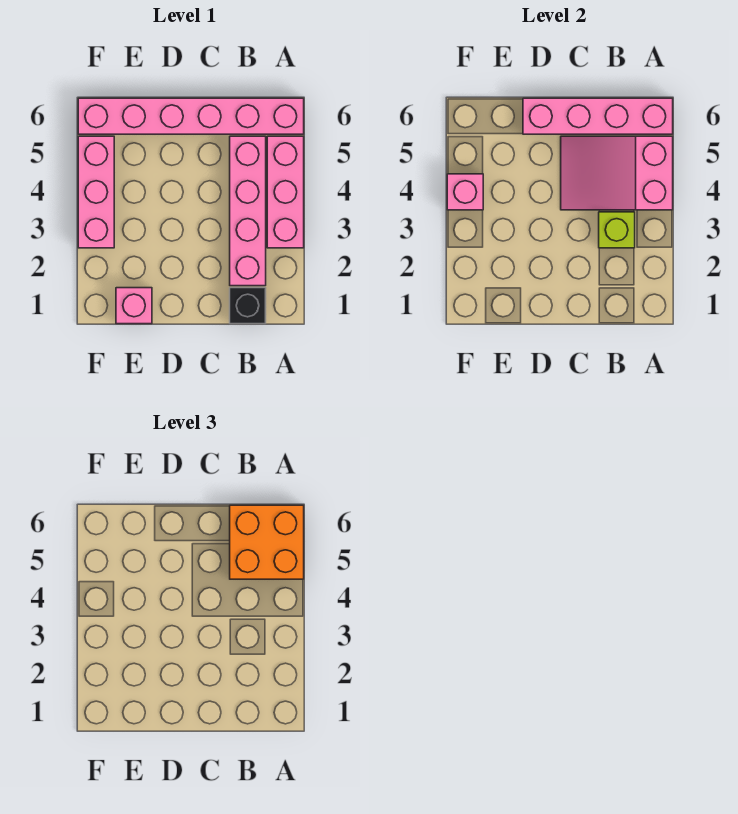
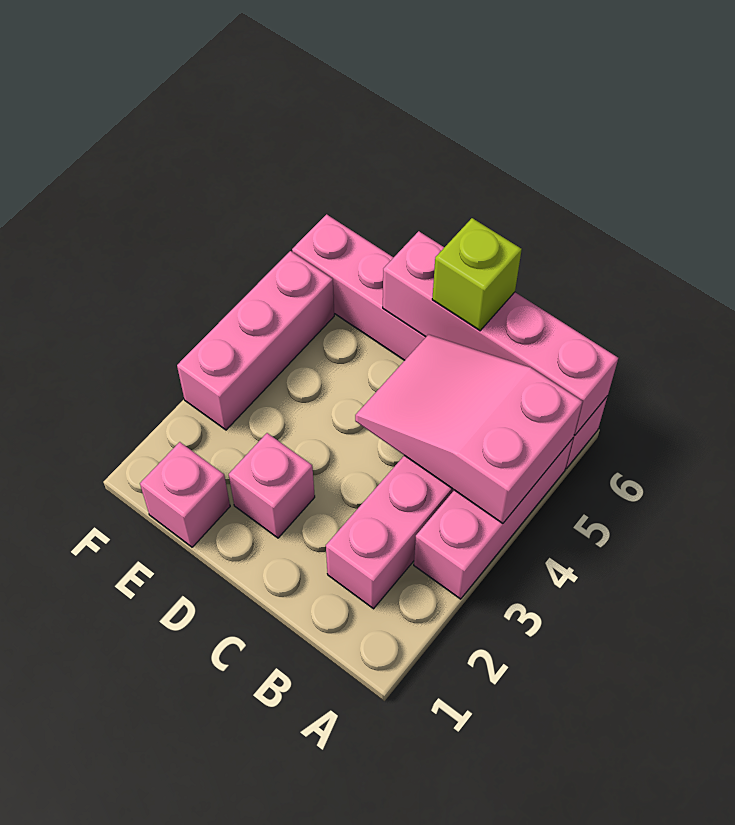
orange 2x2 brick [230,505,304,579] -> none
black 1x1 brick [230,288,266,324] -> none
lime 1x1 brick [599,212,635,248] -> lime 1x1 brick moved to [432,218,522,331]
pink 1x1 brick [447,174,483,210] -> pink 1x1 brick moved to [229,433,315,538]

